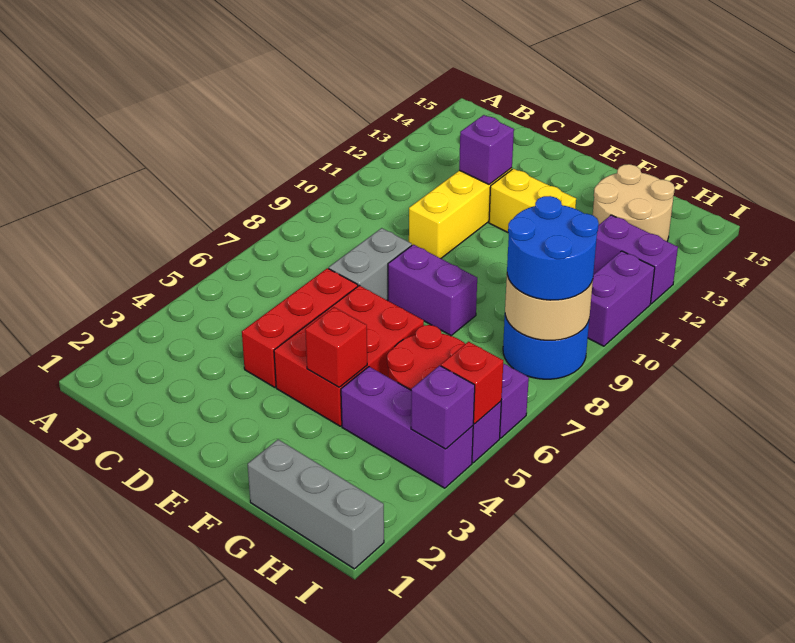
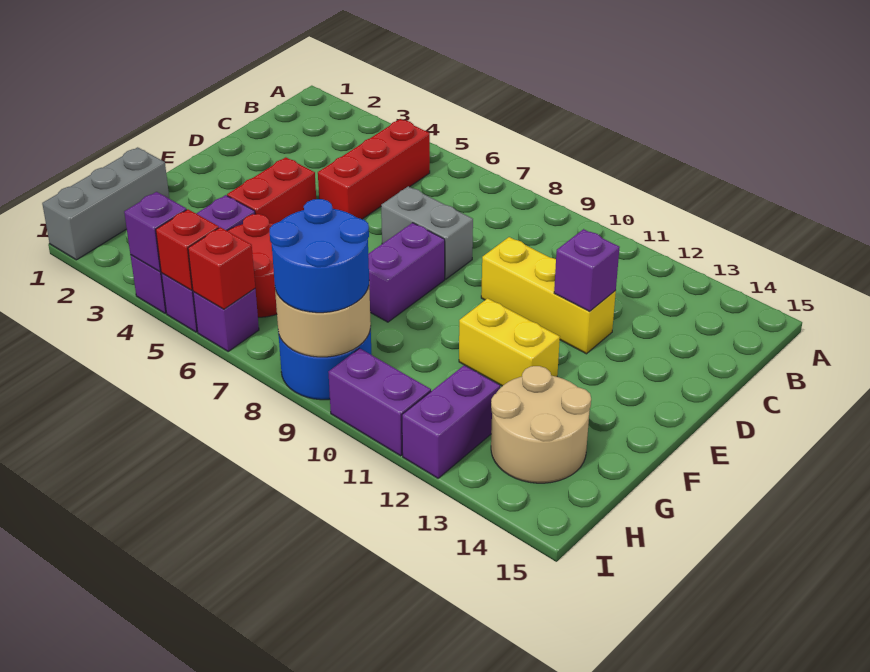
red 1x3 brick [242,268,358,387] -> red 1x3 brick turned to [318,119,430,219]
red 2x3 brick [274,285,424,426] -> red 1x2 brick [227,157,316,224]
yellow 1x2 brick [489,169,576,232] -> yellow 1x2 brick turned to [459,298,560,386]
red 1x1 brick [305,307,367,387] -> red 1x1 brick moved to [188,227,255,309]

